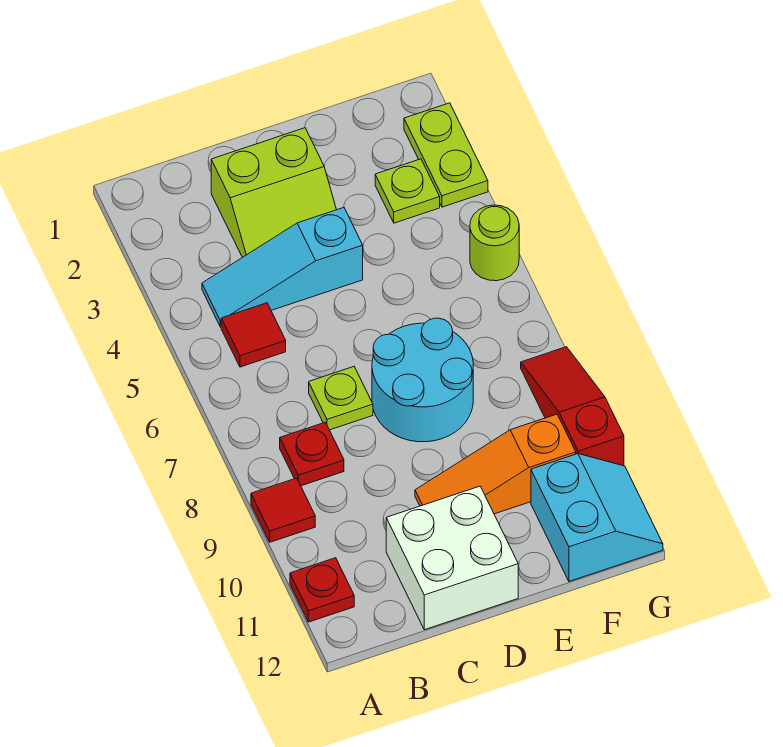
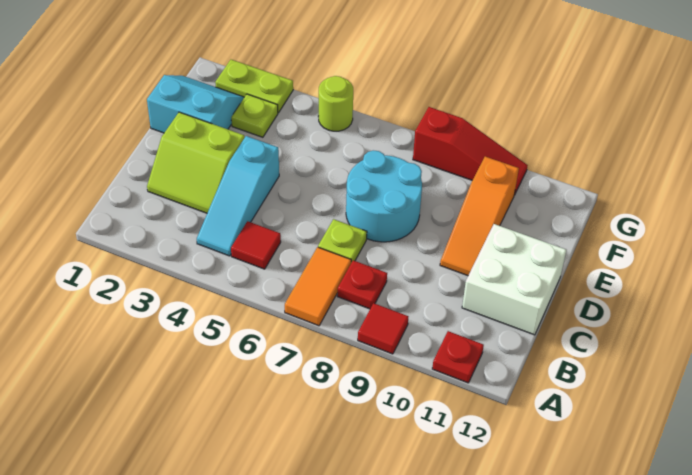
none -> orange 1x2 tile [285,247,351,326]
lime 2x2 slope [211,128,336,257] -> lime 2x2 slope turned to [147,112,244,213]
cyan 2x2 slope [531,454,663,581] -> cyan 2x2 slope moved to [147,75,244,133]
red 1x3 slope [521,347,624,466] -> red 1x3 slope turned to [413,107,528,195]

